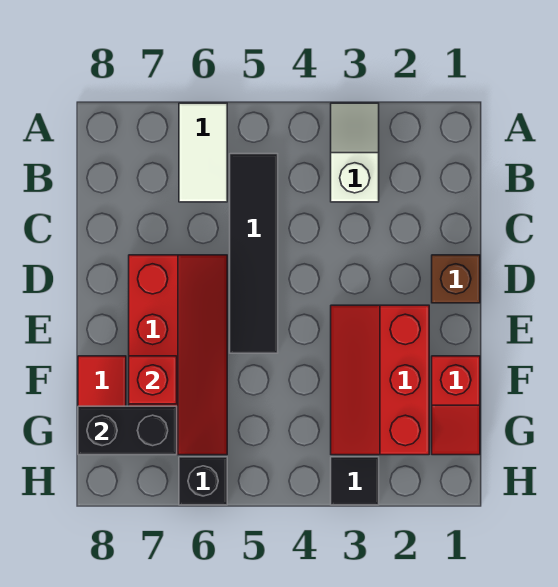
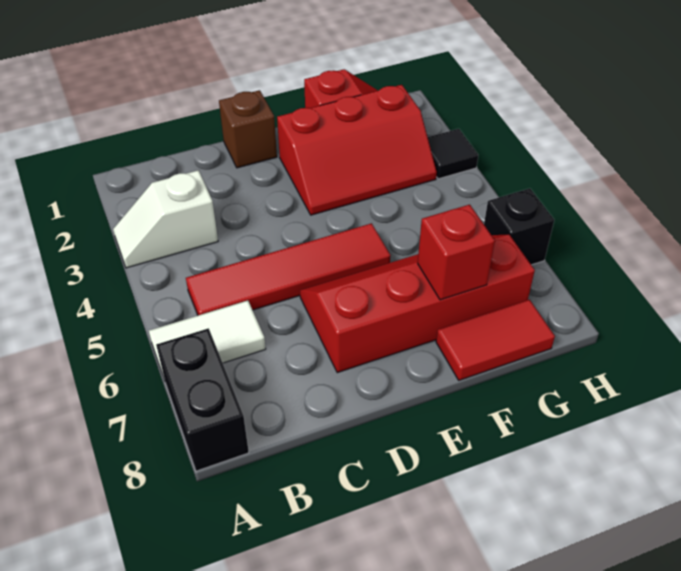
black 1x4 tile [230,154,278,353] -> red 1x4 tile [186,223,391,315]
black 1x2 brick [78,406,177,455] -> black 1x2 brick moved to [156,328,249,471]

